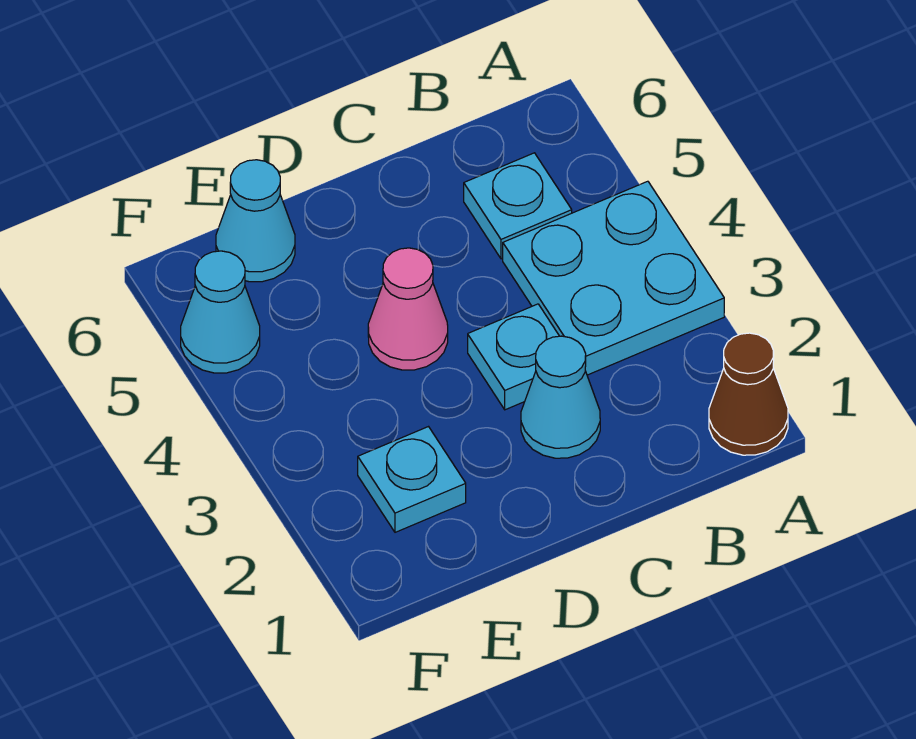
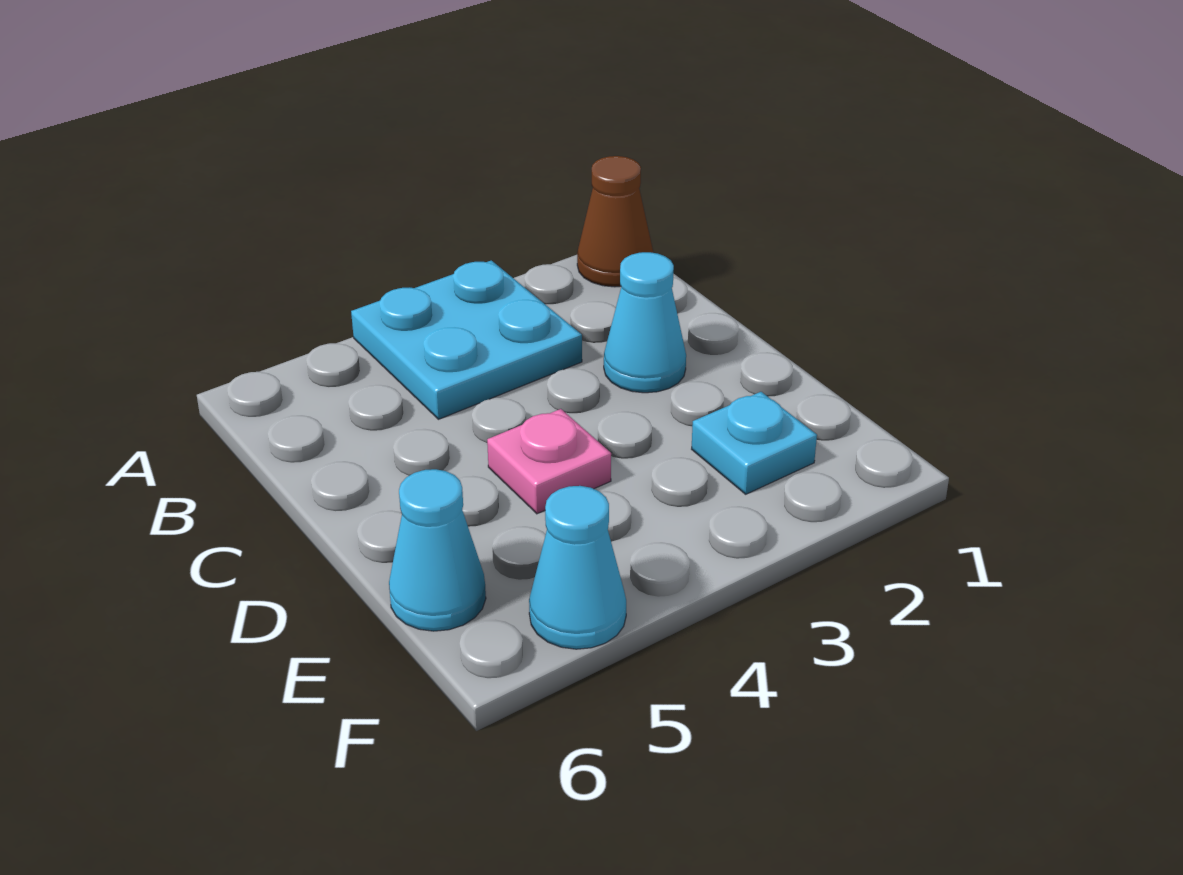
cyan 1x1 plate [464,153,572,259] -> none
cyan 1x1 plate [468,304,559,410] -> none
pink 1x1 cone [368,248,448,370] -> pink 1x1 plate [487,409,611,514]

